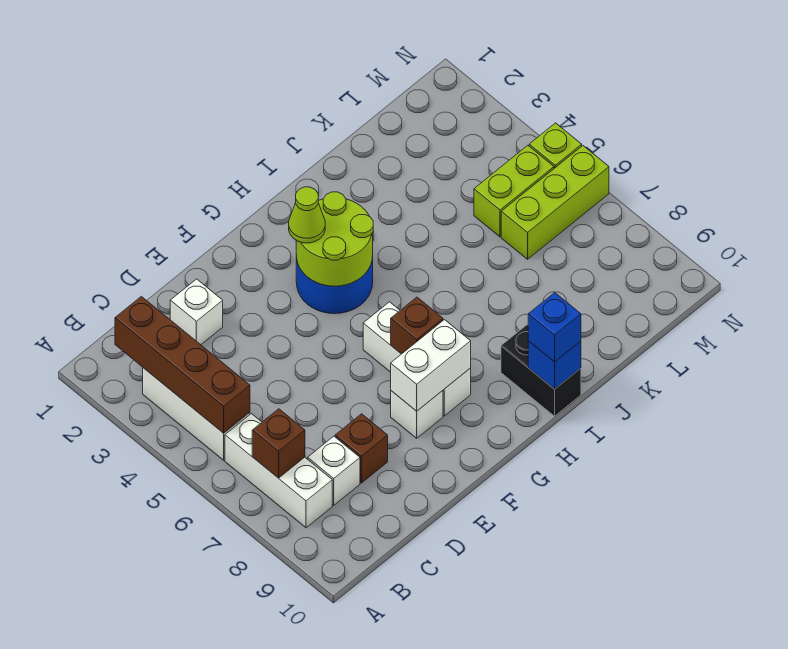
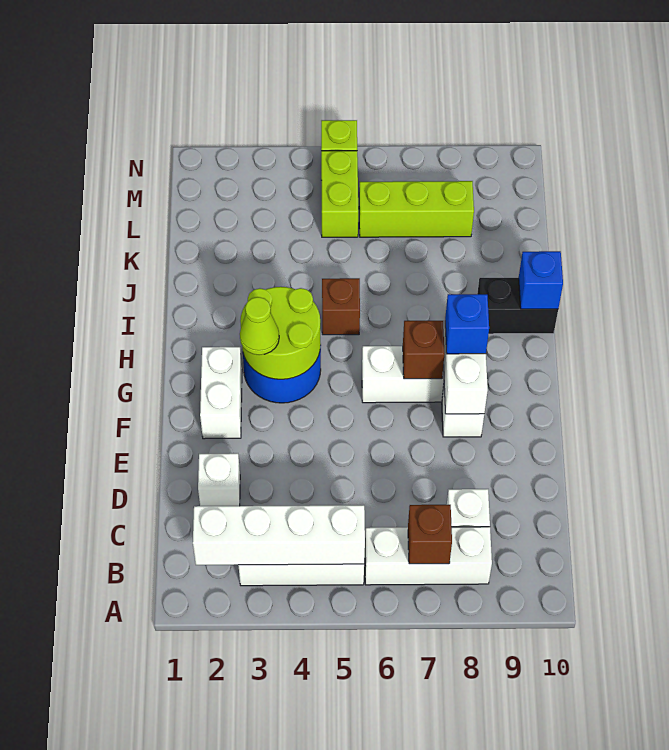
brown 1x4 brick [115,296,250,433] -> white 1x4 brick [193,505,365,565]
brown 1x1 brick [335,414,388,483] -> brown 1x1 brick moved to [322,278,360,335]
none -> white 1x2 brick [200,347,242,439]
blue 1x1 brick [528,293,581,362] -> blue 1x1 brick moved to [445,294,489,354]
lime 1x3 brick [501,146,609,259] -> lime 1x3 brick turned to [359,181,474,237]

